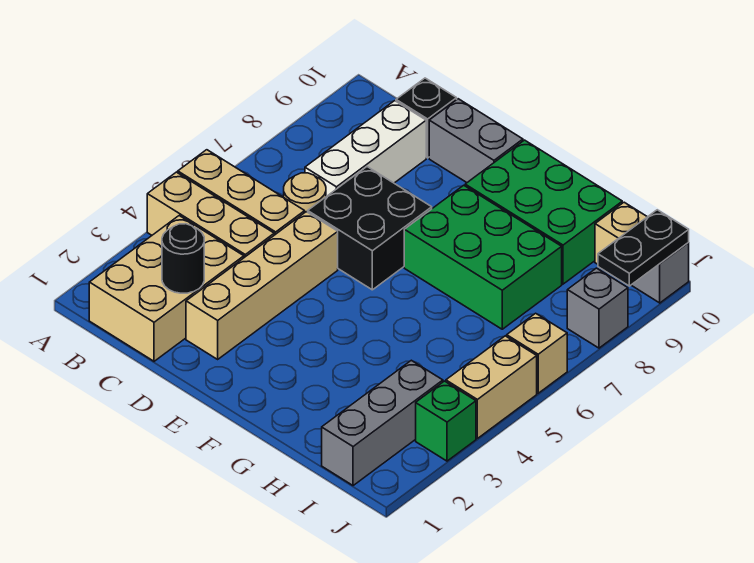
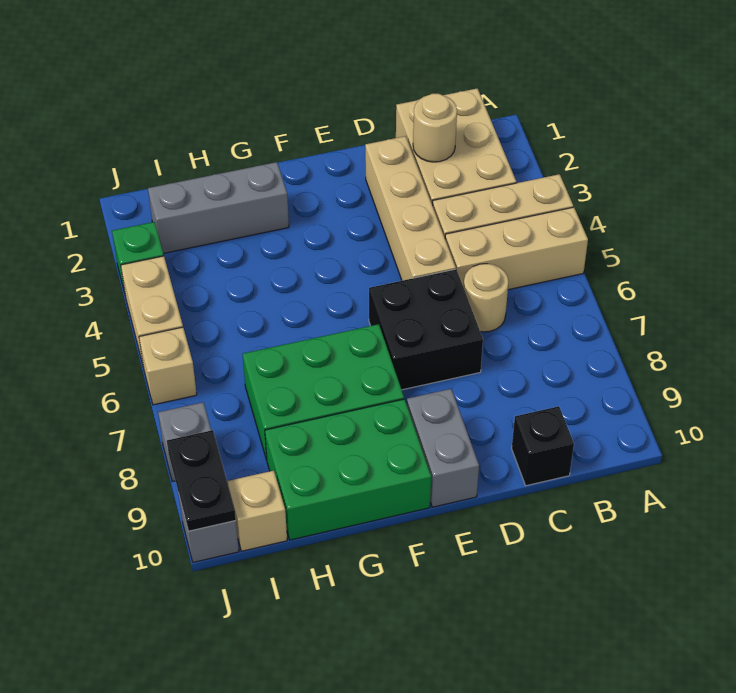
black 1x1 round brick [162,224,204,293] -> tan 1x1 round brick [413,94,457,162]
white 1x3 brick [305,101,426,197] -> none
grey 1x2 brick [429,99,523,182] -> grey 1x2 brick turned to [407,389,479,507]
grey 1x3 brick [322,360,443,486] -> grey 1x3 brick turned to [148,162,289,254]

